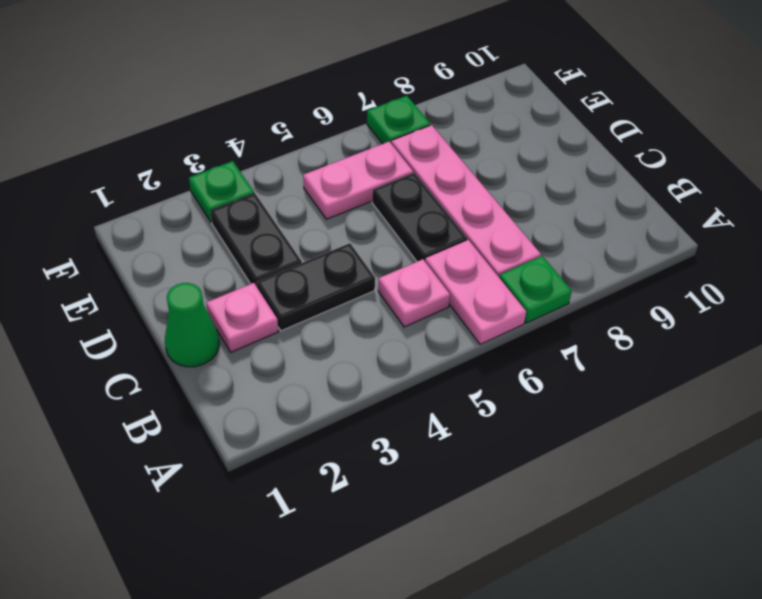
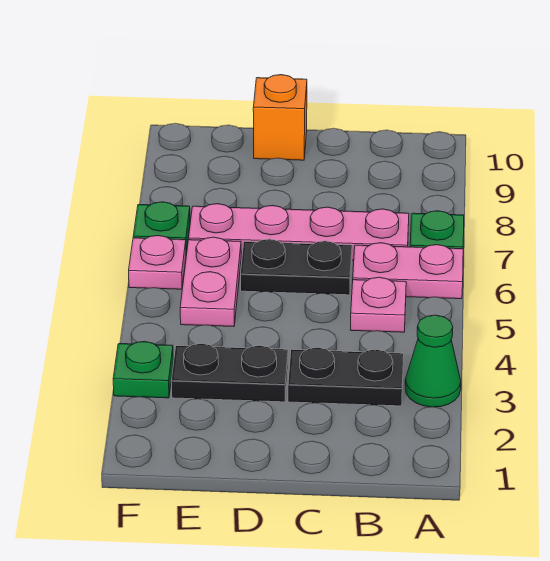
green 1x1 cone [165,283,219,367] -> green 1x1 cone moved to [405,315,461,407]
pink 1x1 plate [206,283,278,352] -> pink 1x1 plate moved to [129,235,186,289]
black 1x2 plate [256,243,375,331] -> black 1x2 plate turned to [288,347,404,406]
none -> orange 1x1 brick [253,75,307,160]

